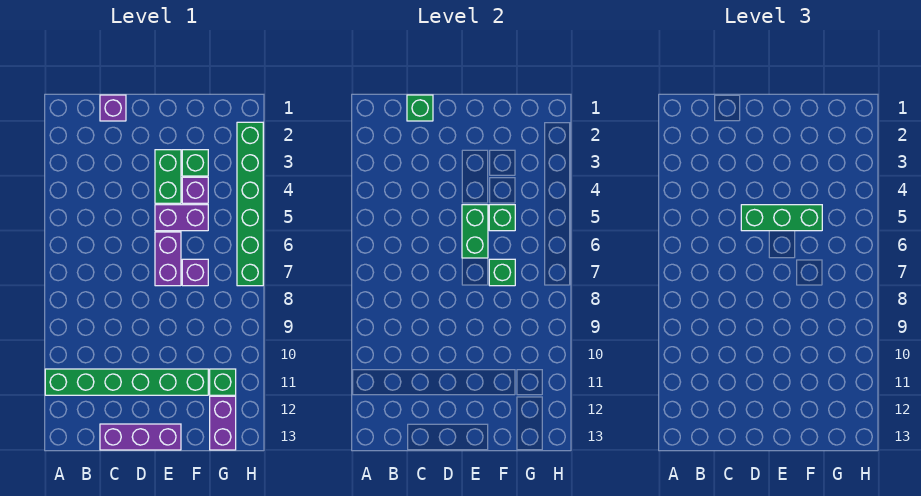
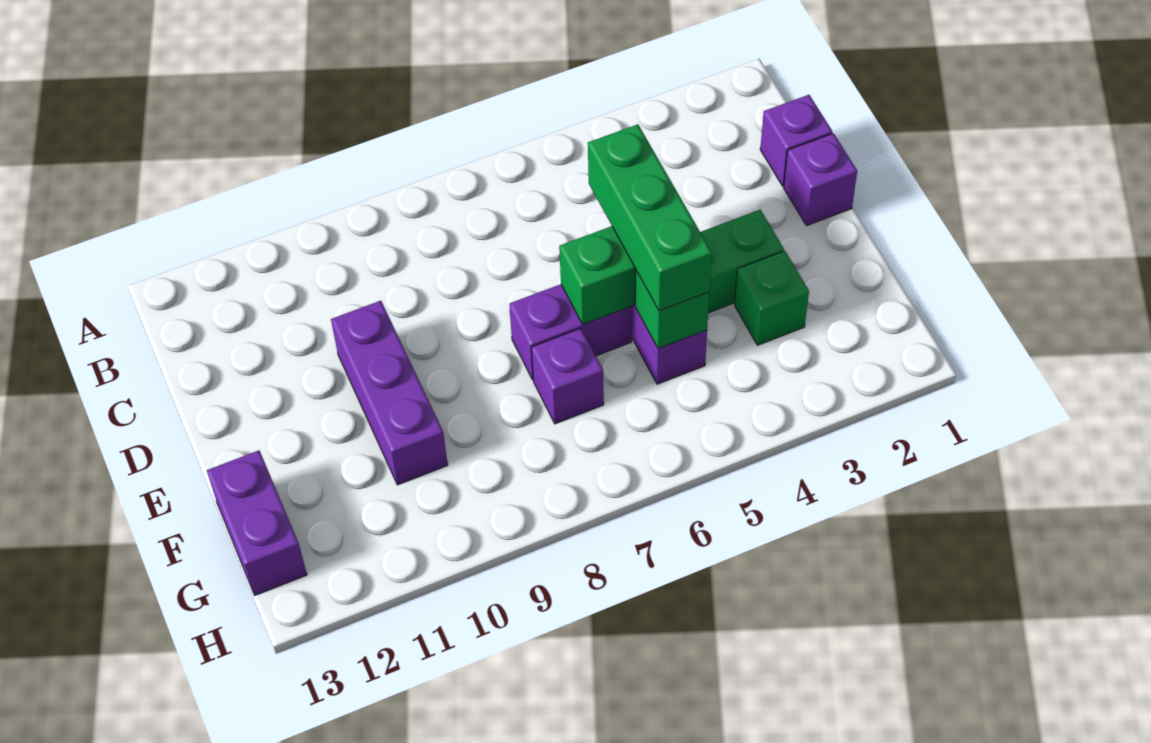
green 1x6 brick [45,369,208,395] -> none
green 1x1 brick [407,95,433,121] -> none
purple 1x3 brick [100,424,181,450] -> purple 1x3 brick moved to [331,301,448,485]
purple 1x1 brick [182,177,208,203] -> purple 1x1 brick moved to [784,133,857,225]
green 1x1 brick [489,259,515,286] -> none
green 1x1 brick [210,369,236,395] -> none
purple 1x2 brick [210,396,236,450] -> purple 1x2 brick turned to [207,451,307,595]
green 1x6 brick [237,122,263,286] -> none

